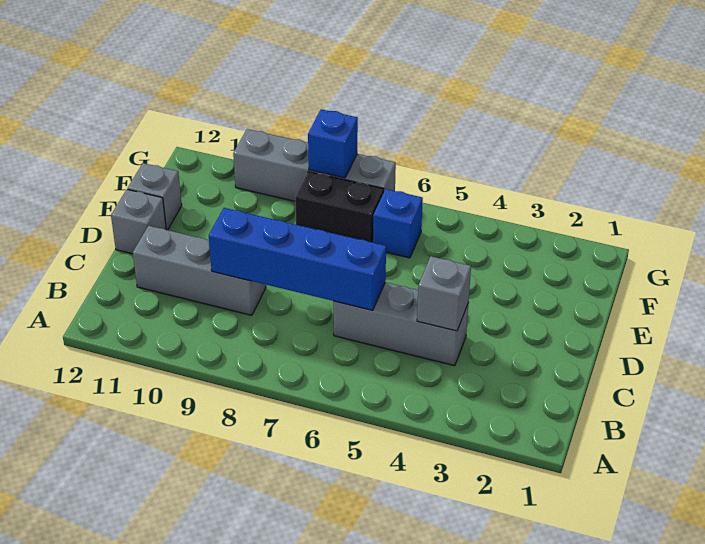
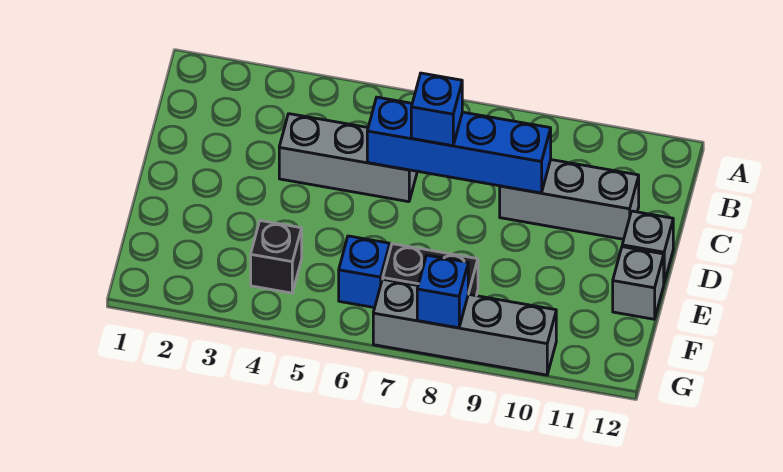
grey 1x1 brick [417,256,471,331] -> none
none -> blue 1x1 brick [411,73,462,146]
none -> black 1x1 brick [251,221,302,293]

